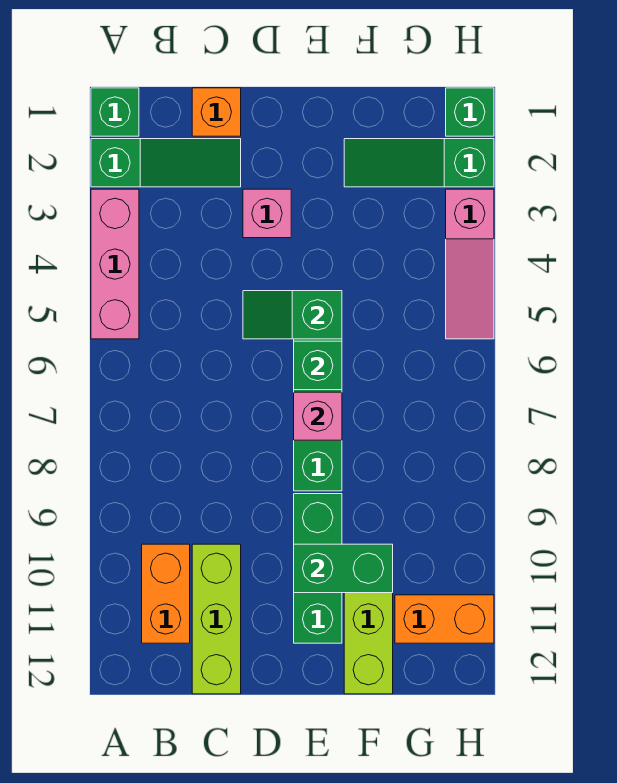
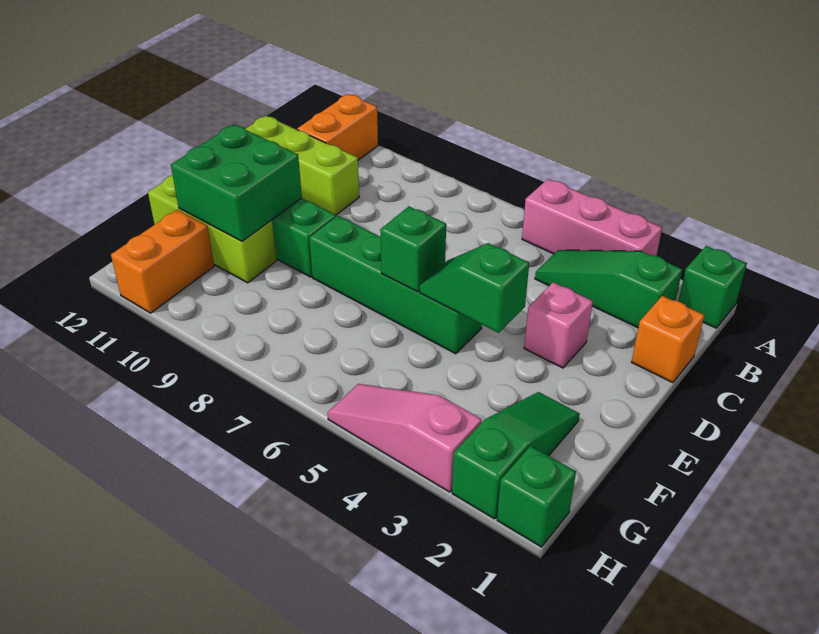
green 1x3 slope [91,139,241,187] -> green 1x3 slope turned to [535,250,682,328]
orange 1x2 brick [142,544,190,643] -> orange 1x2 brick turned to [297,94,378,160]
green 1x2 slope [243,291,342,339] -> green 1x2 slope turned to [420,243,529,333]
pink 1x1 brick [294,392,342,440] -> none
green 1x2 brick [294,544,393,593] -> green 2x2 brick [171,124,302,241]

